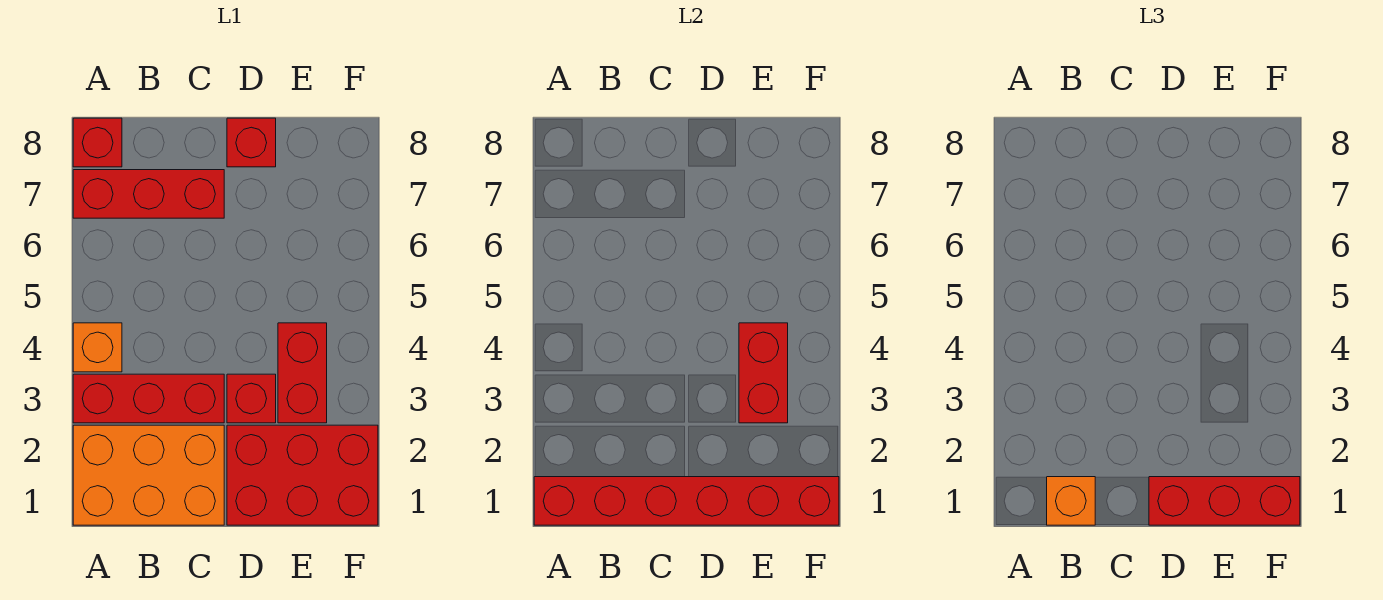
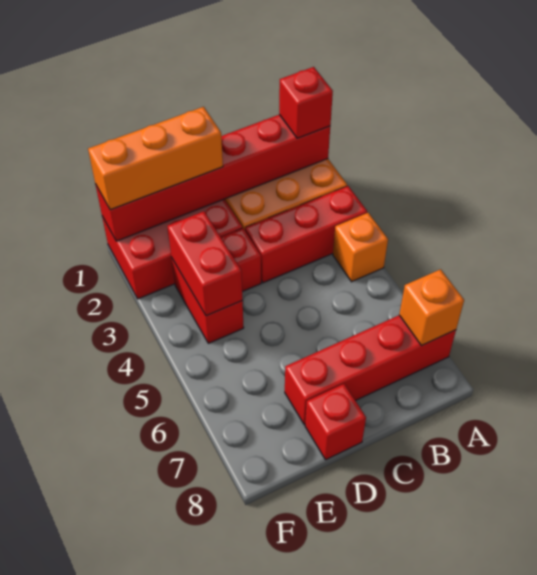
red 1x3 brick [73,170,224,218] -> red 1x4 brick [285,315,456,425]
red 1x1 brick [73,118,122,167] -> red 1x1 brick moved to [279,67,333,138]
orange 1x1 brick [1047,477,1095,525] -> orange 1x1 brick moved to [399,269,464,346]
red 1x3 brick [1149,477,1300,525] -> orange 1x3 brick [88,107,223,210]

